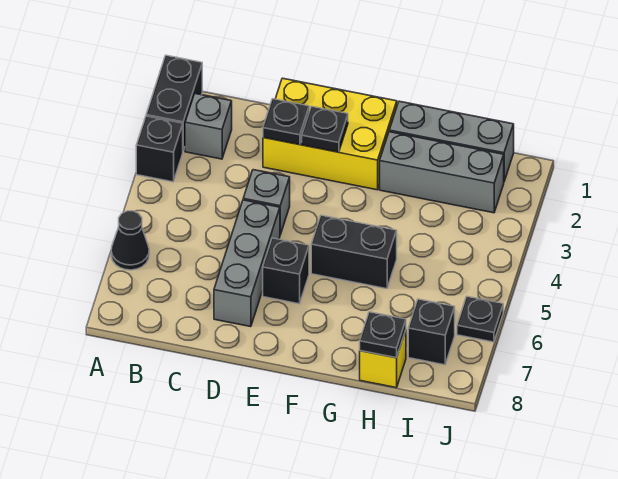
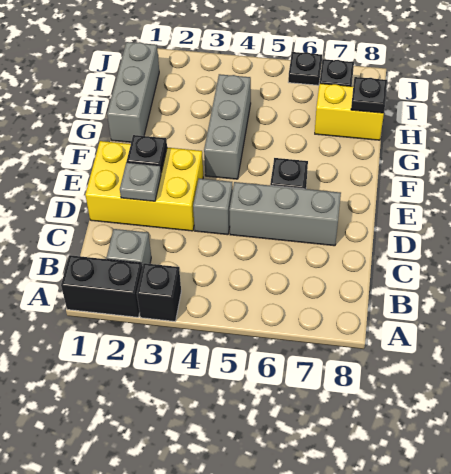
black 1x1 cone [111,211,149,270] -> none
yellow 2x3 brick [263,78,397,190] -> yellow 2x3 brick turned to [85,141,203,231]
black 1x1 plate [263,99,309,145] -> grey 1x1 plate [120,162,161,201]
black 1x2 brick [311,215,397,289] -> none
grey 1x3 brick [380,132,504,213] -> grey 1x3 brick moved to [204,74,251,179]
yellow 1x1 brick [360,330,406,388] -> yellow 1x2 brick [315,83,384,140]

